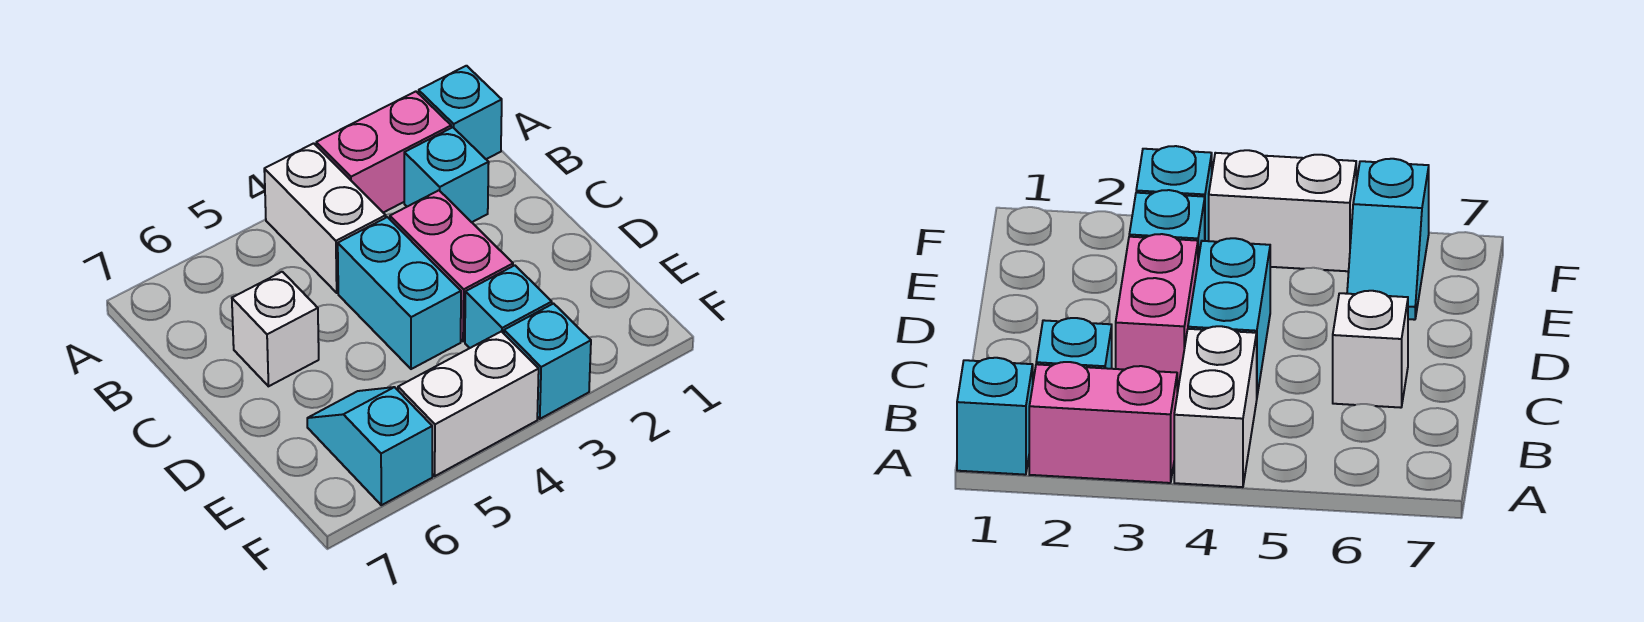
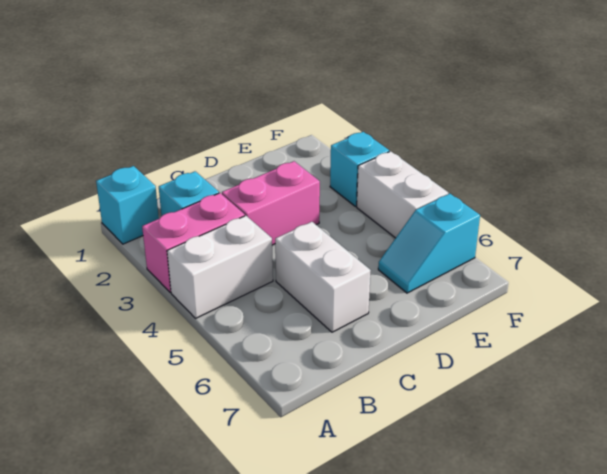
pink 1x2 brick [316,91,451,213] -> pink 1x2 brick turned to [142,193,245,292]
cyan 1x2 brick [338,217,461,369] -> none
white 1x1 brick [232,272,319,386] -> white 1x2 brick [275,222,371,332]
cyan 1x1 brick [465,265,552,348] -> none

